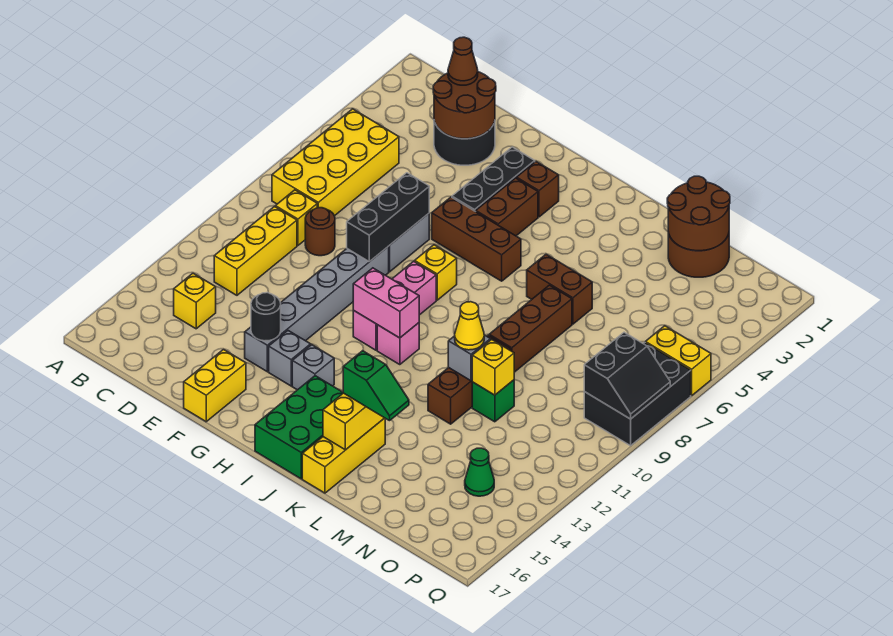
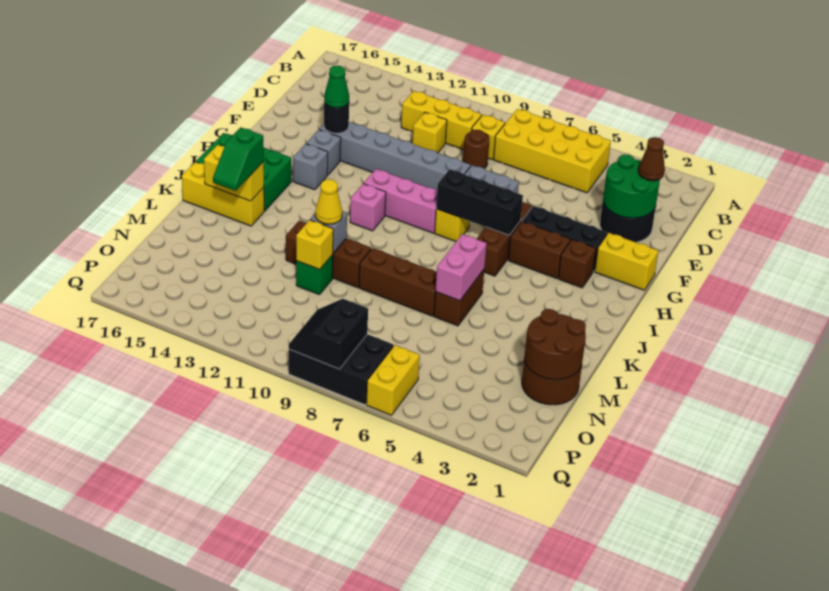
yellow 1x1 brick [174,273,216,329] -> yellow 1x1 brick moved to [413,112,447,153]
brown 2x2 round brick [433,72,496,139] -> green 2x2 round brick [603,154,660,218]
black 1x3 brick [347,173,429,262] -> black 1x3 brick moved to [436,169,523,235]
yellow 1x2 brick [184,350,246,422] -> yellow 1x2 brick moved to [595,233,658,290]
pink 1x2 brick [353,268,419,338] -> pink 1x2 brick moved to [435,234,487,301]
green 1x1 cone [465,448,494,496] -> green 1x1 cone moved to [324,66,349,108]
black 2x2 slope [584,332,670,419] -> black 2x2 slope turned to [289,299,368,369]

